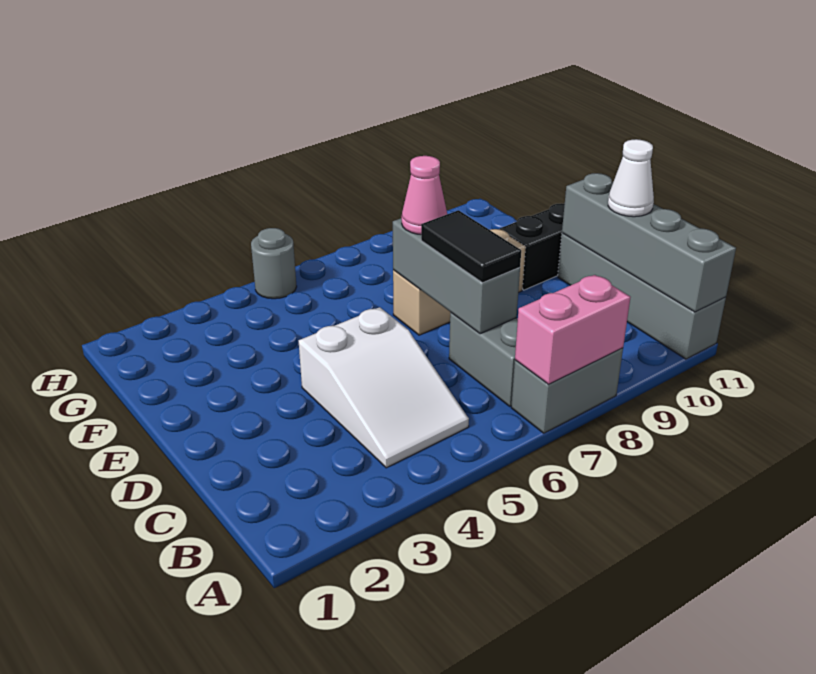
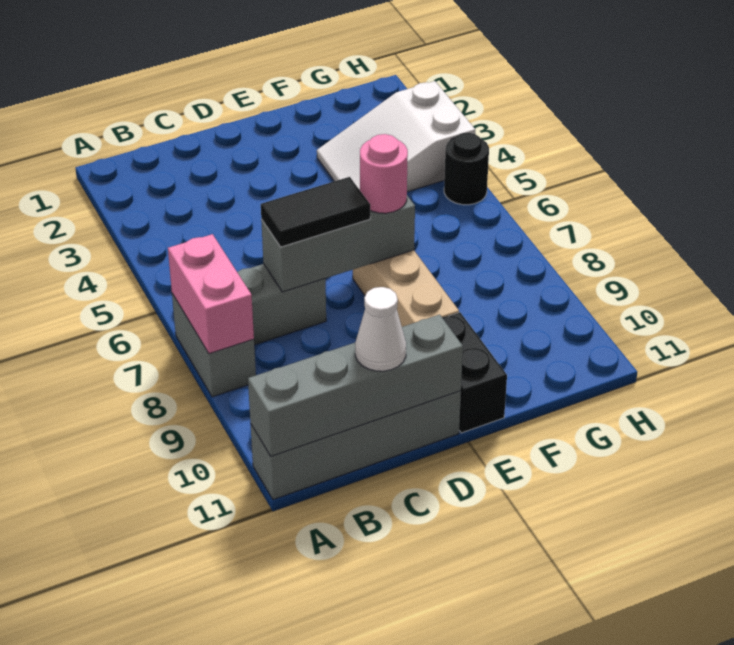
white 2x3 slope [299,307,469,468] -> white 2x3 slope moved to [317,81,475,192]
pink 1x1 cone [402,156,447,235] -> pink 1x1 round brick [360,134,408,213]
grey 1x1 round brick [251,228,297,299] -> black 1x1 round brick [444,133,489,205]

